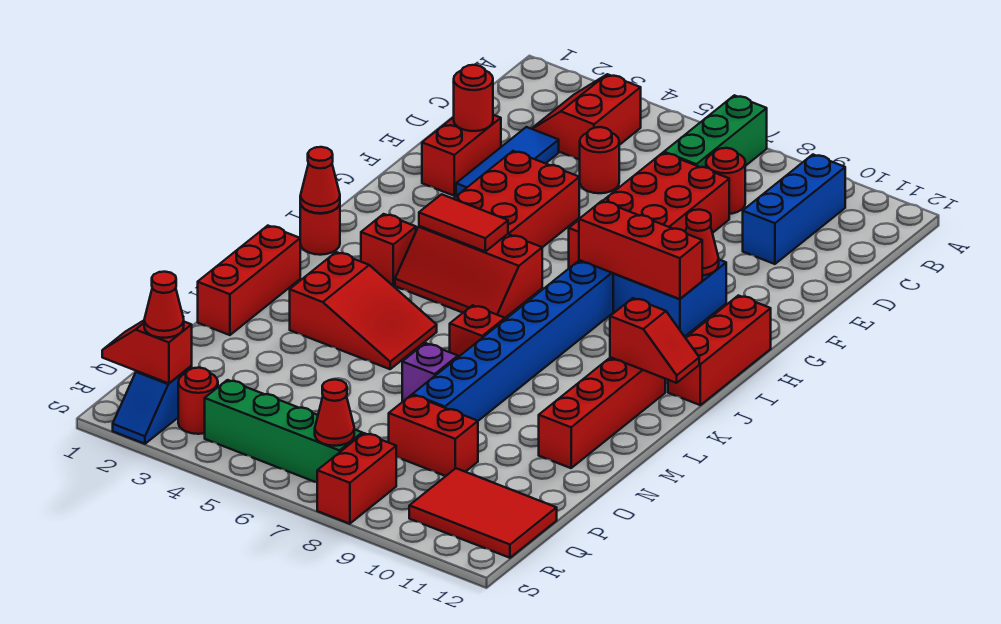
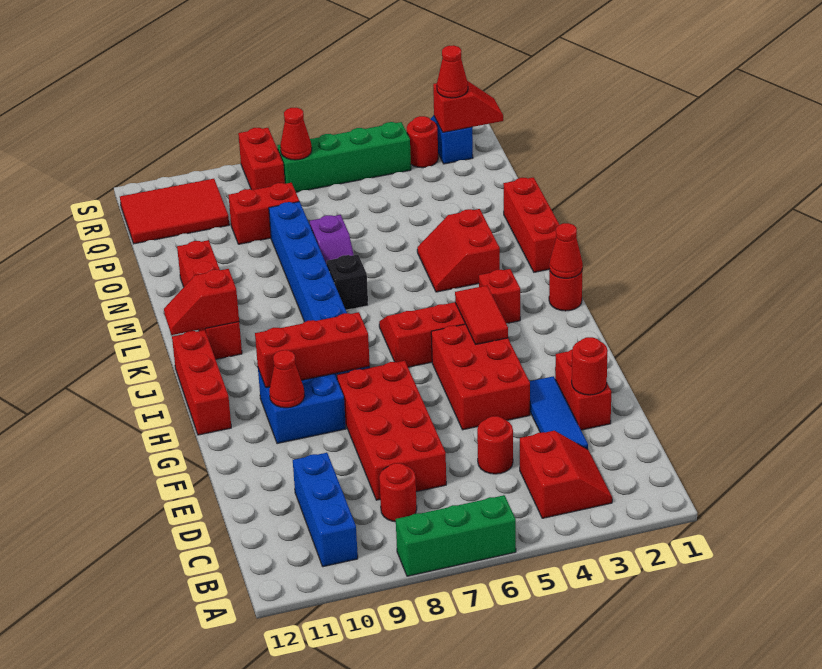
green 1x3 brick [664,95,767,168] -> green 1x3 brick turned to [396,495,516,576]
red 1x2 tile [419,194,508,251] -> red 1x2 tile turned to [455,286,508,344]
red 2x3 slope [290,252,437,369] -> red 2x2 slope [417,209,500,292]
red 1x1 brick [450,305,505,356] -> black 1x1 brick [327,254,368,310]

